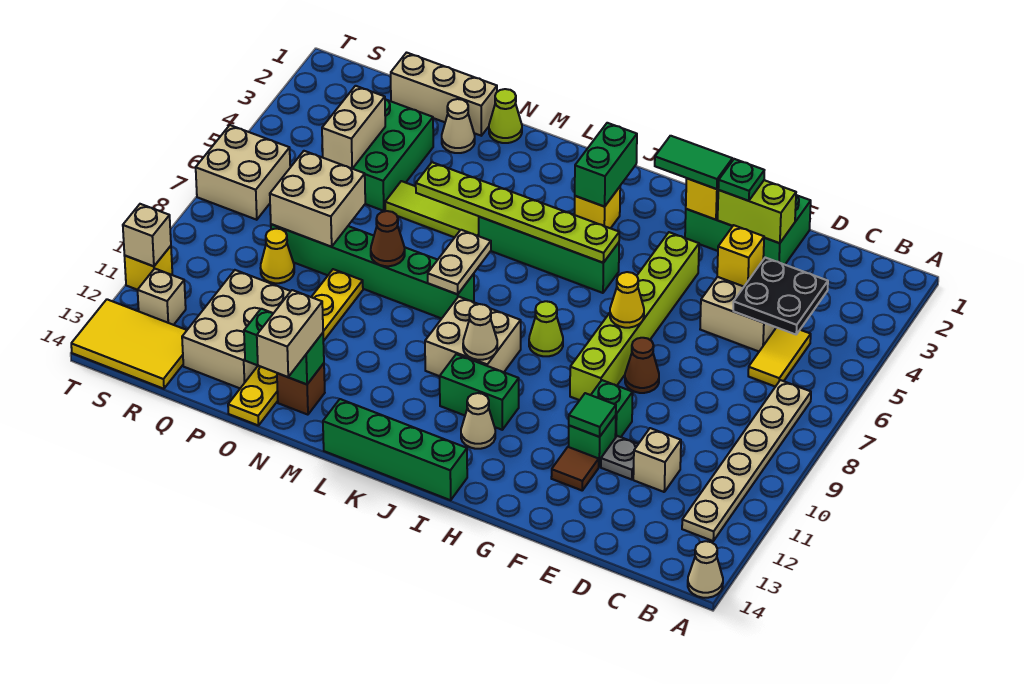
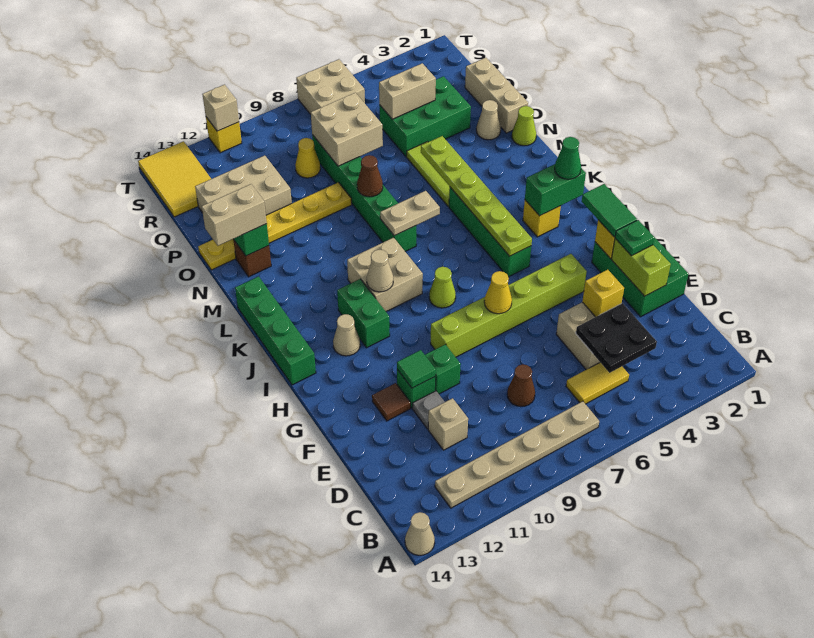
brown 1x1 cone [625,338,659,393] -> brown 1x1 cone moved to [507,364,535,407]
none -> green 1x1 cone [555,137,581,179]
tan 1x1 brick [138,269,186,325] -> none

